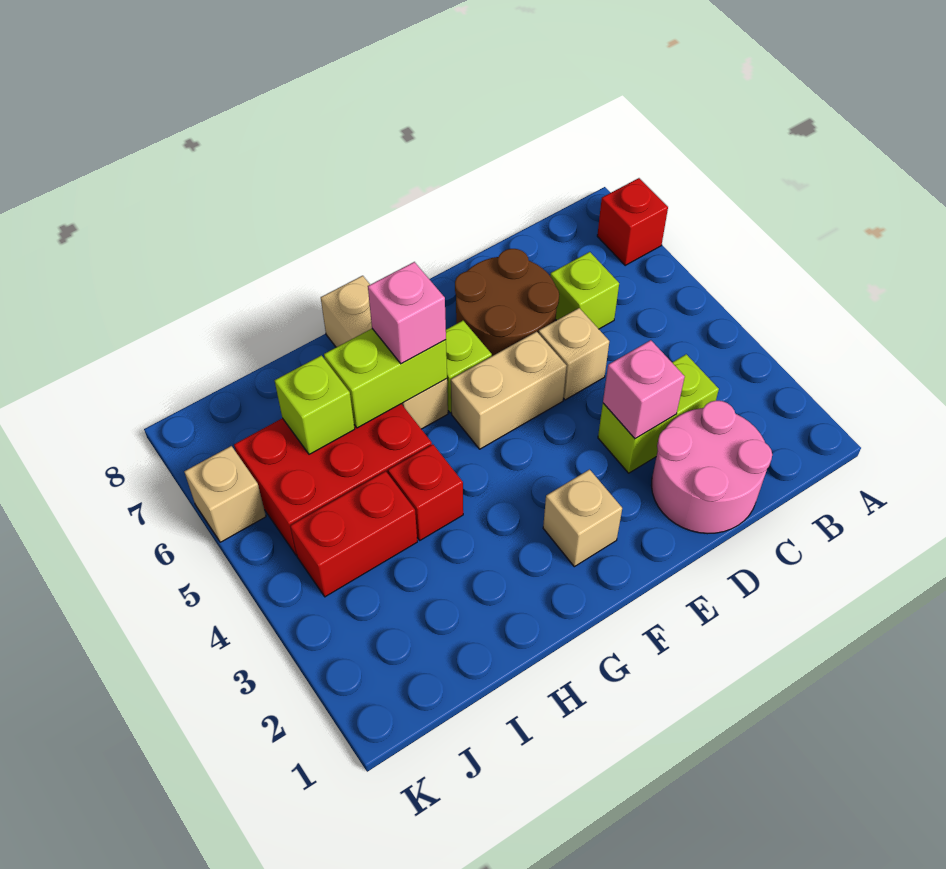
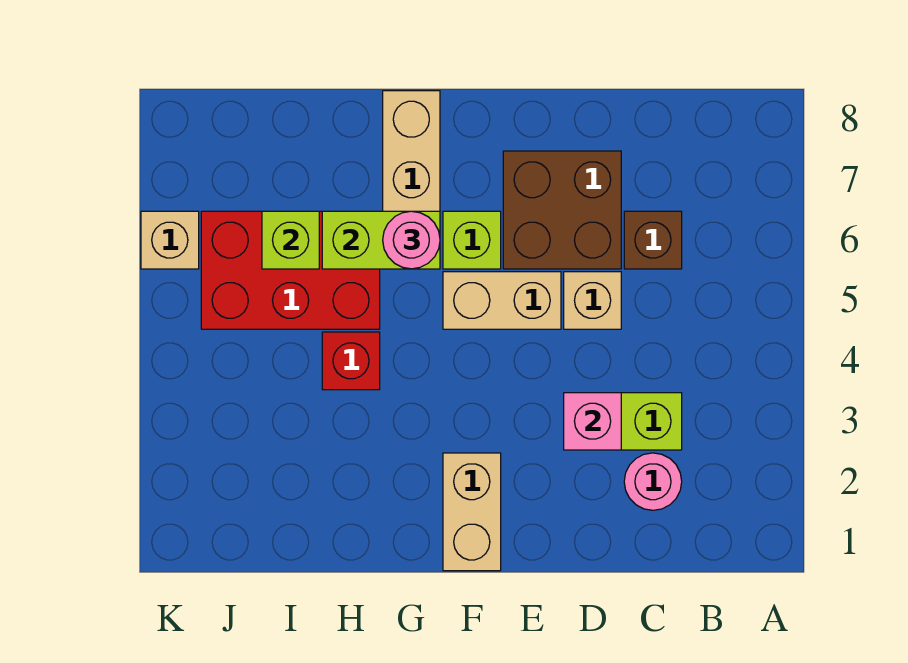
red 1x1 brick [597,178,668,265] -> none
pink 2x2 round brick [651,401,772,534] -> pink 1x1 round brick [624,453,682,510]
lime 1x1 brick [550,252,619,329] -> brown 1x1 brick [624,211,682,269]
brown 2x2 round brick [455,249,559,356] -> brown 2x2 brick [503,151,621,269]
tan 1x1 brick [543,470,622,567] -> tan 1x2 brick [443,453,501,571]
pink 1x1 brick [368,262,446,364] -> pink 1x1 round brick [383,211,440,269]
red 1x2 brick [290,471,417,597] -> none

